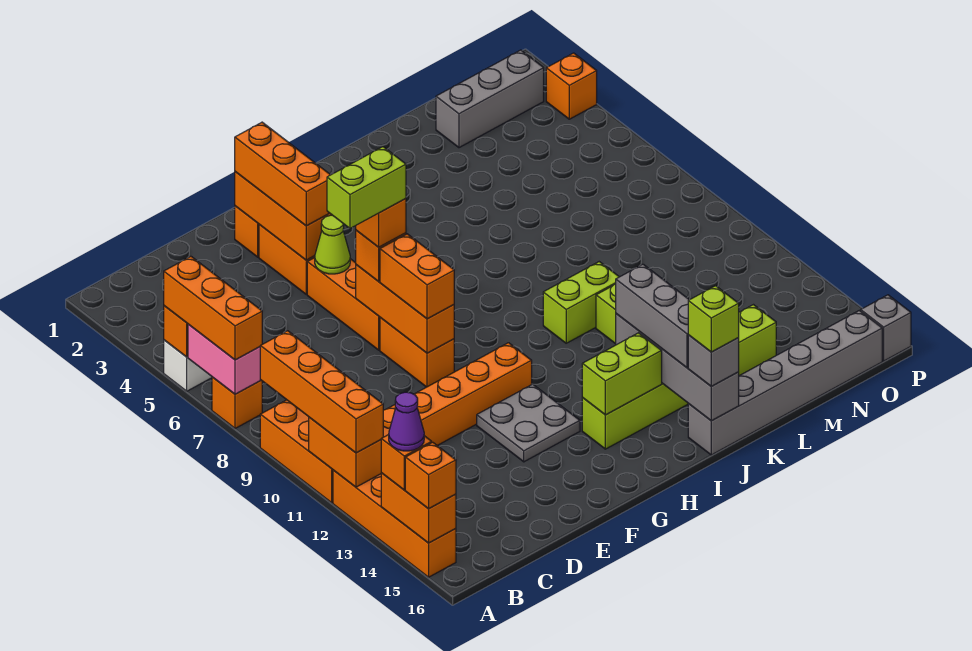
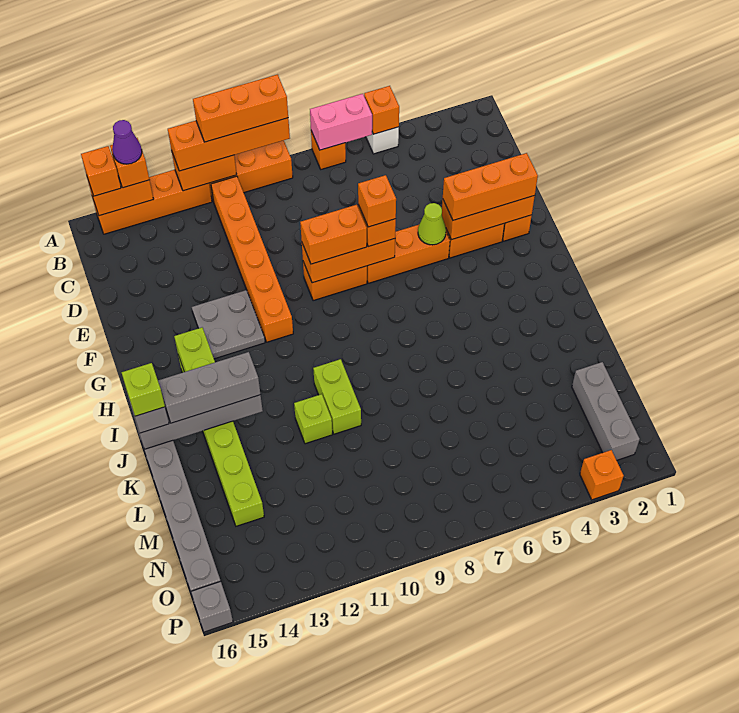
orange 1x3 brick [164,256,262,360] -> orange 1x3 brick moved to [193,75,288,142]
lime 1x2 brick [327,147,406,228] -> none

